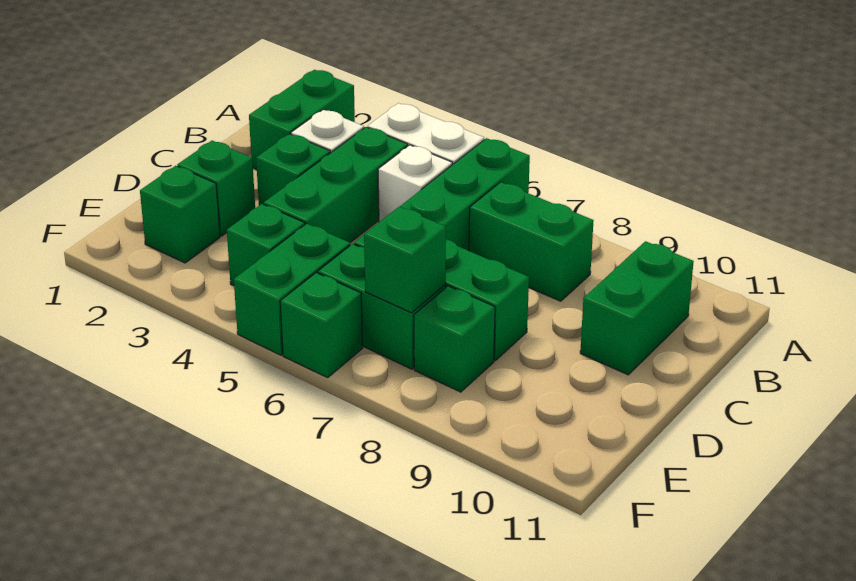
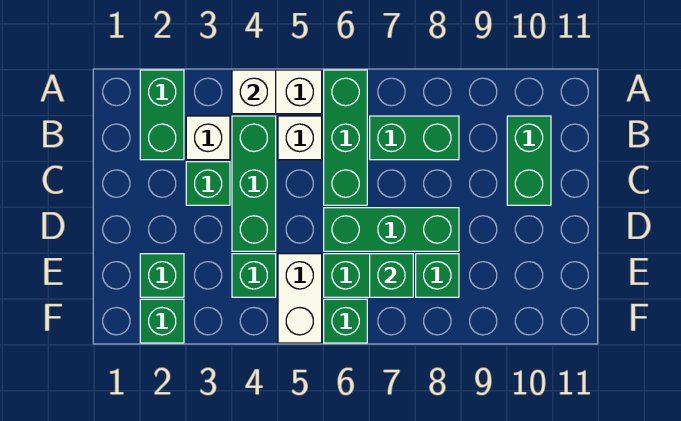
none -> white 1x1 brick [232,70,276,114]
green 1x1 brick [177,141,255,236] -> green 1x1 brick moved to [140,299,184,343]
green 1x2 brick [234,224,350,355] -> white 1x2 brick [278,254,322,343]

